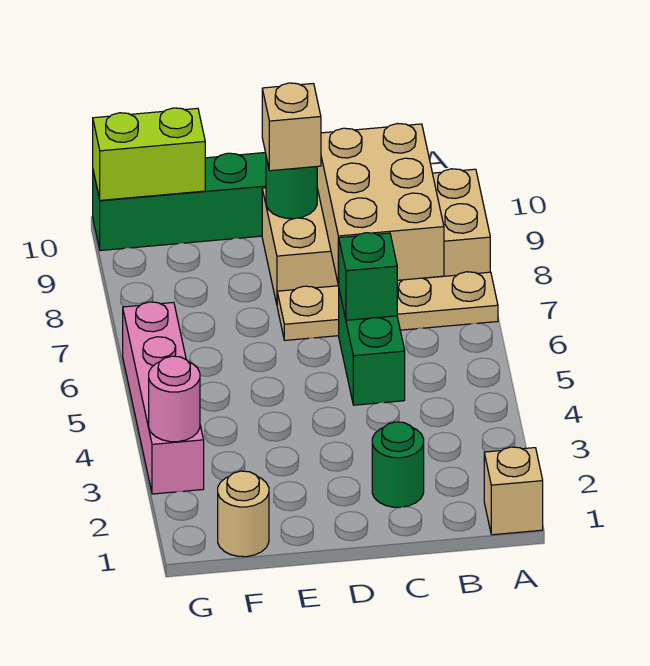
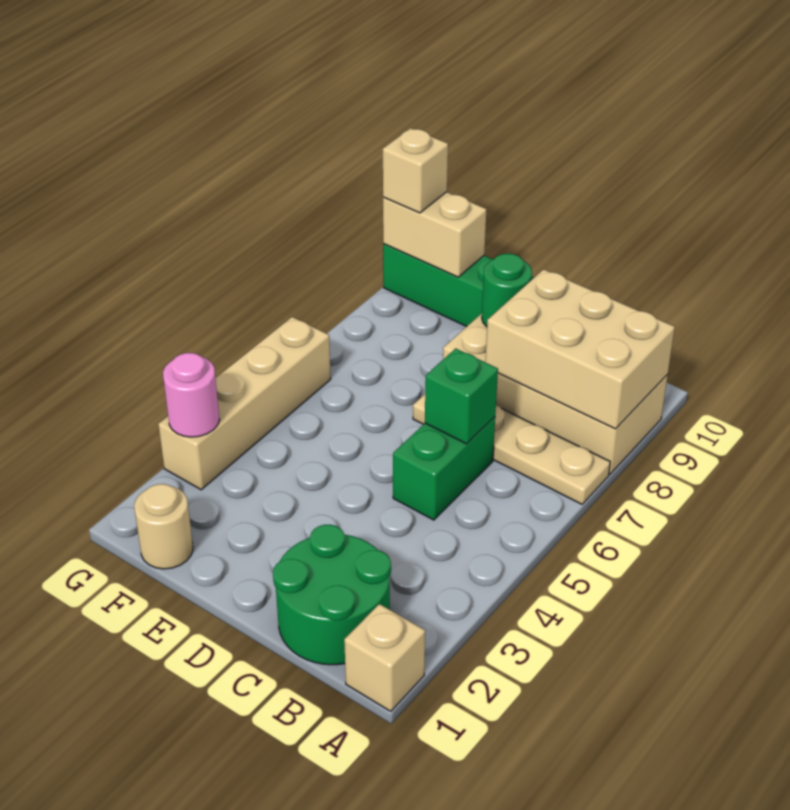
tan 2x3 brick [317,124,444,285] -> tan 2x3 brick turned to [485,269,675,429]
green 1x1 round brick [372,422,424,507] -> green 2x2 round brick [273,525,391,665]
tan 1x1 brick [262,83,321,171] -> tan 1x1 brick moved to [383,128,448,213]
lime 1x2 brick [93,108,205,200] -> tan 1x2 brick [383,192,486,277]
pink 1x4 brick [123,302,204,494] -> tan 1x4 brick [158,317,331,490]

